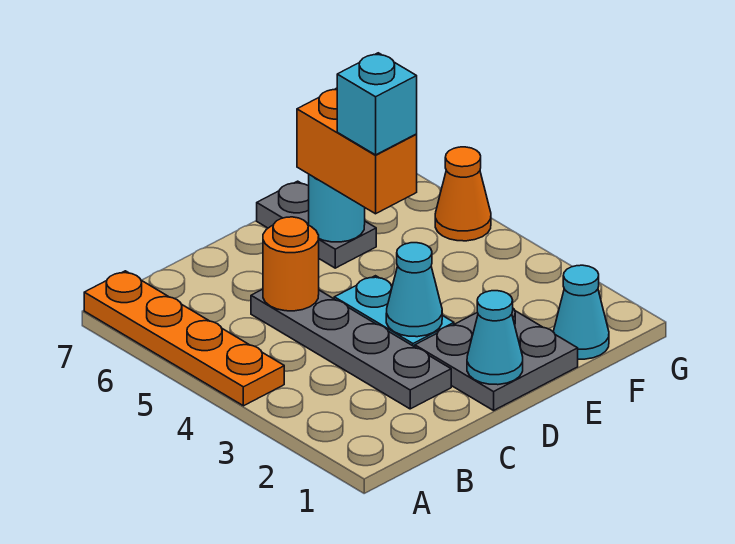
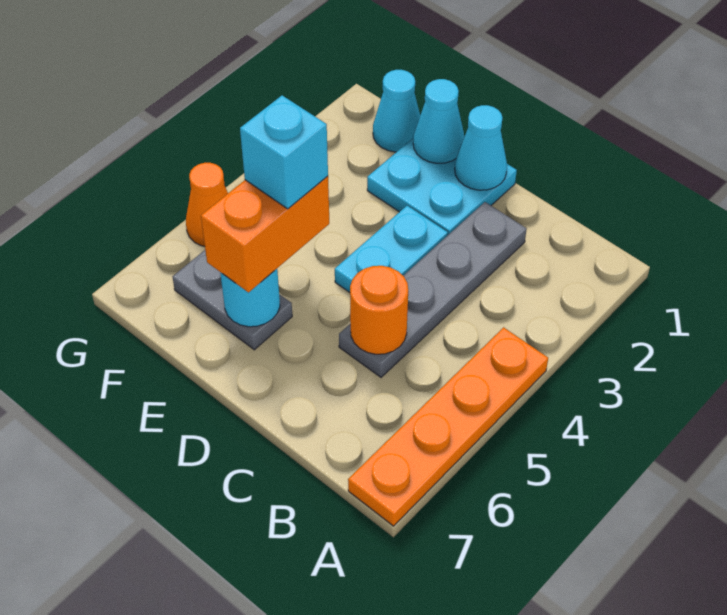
grey 2x2 plate [415,309,578,410] -> cyan 2x2 plate [367,139,517,235]
cyan 1x1 cone [386,243,442,337] -> cyan 1x1 cone moved to [413,79,464,163]
grey 1x2 plate [257,181,376,268] -> grey 1x2 plate turned to [172,250,292,350]

